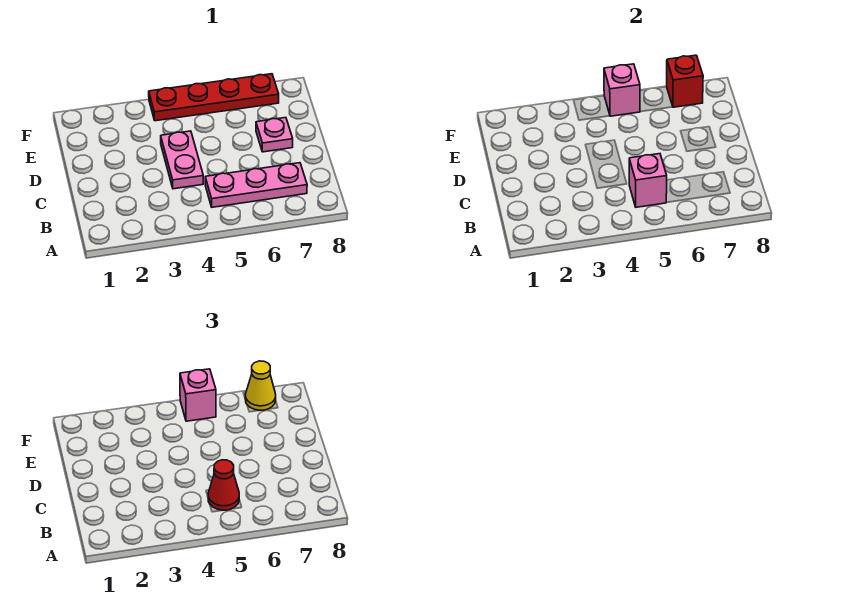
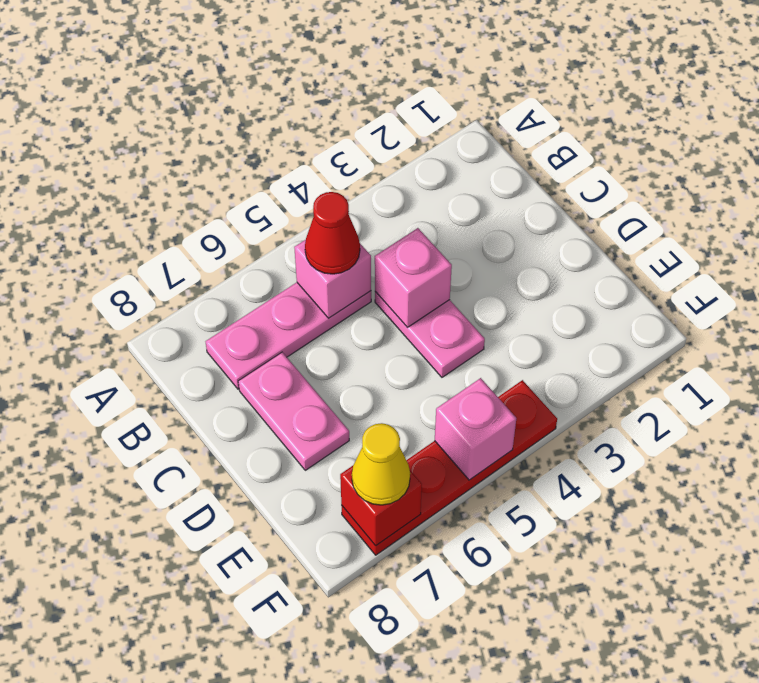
pink 1x1 plate [256,118,293,152] -> pink 1x2 plate [238,352,349,470]
pink 1x1 brick [180,369,216,421] -> pink 1x1 brick moved to [375,228,452,327]

